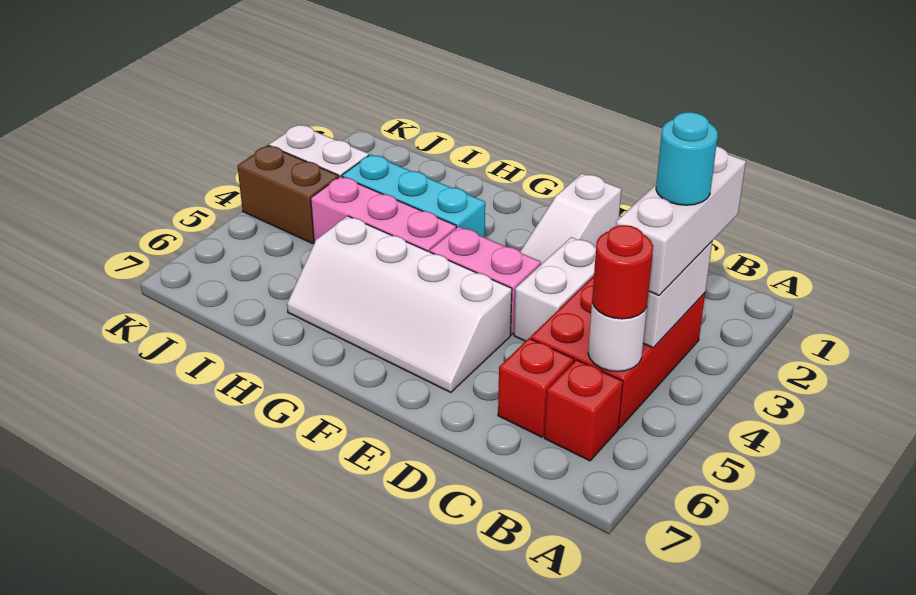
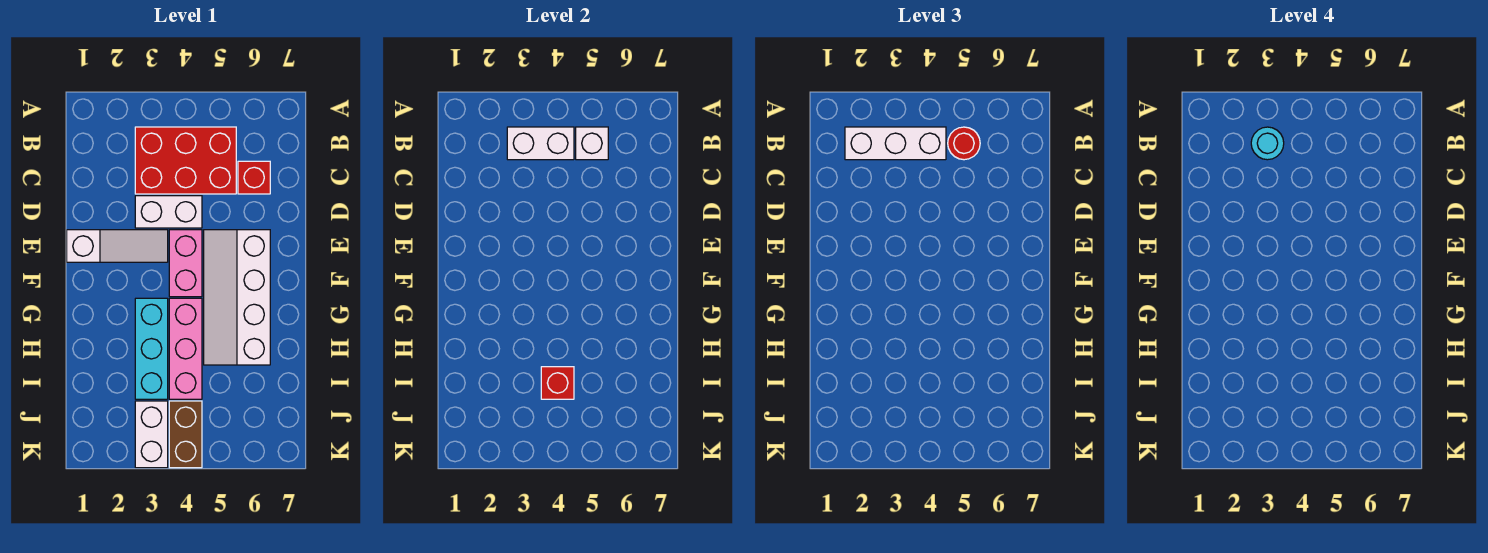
white 1x1 round brick [588,303,647,372] -> white 1x1 brick [576,127,608,160]
red 1x1 brick [544,360,623,461] -> red 1x1 brick moved to [541,367,574,399]
white 2x4 slope [287,216,512,392] -> white 2x4 slope turned to [204,230,270,365]

